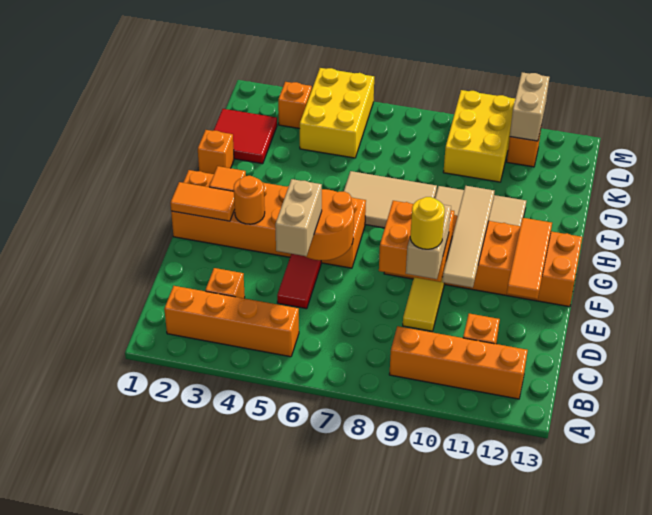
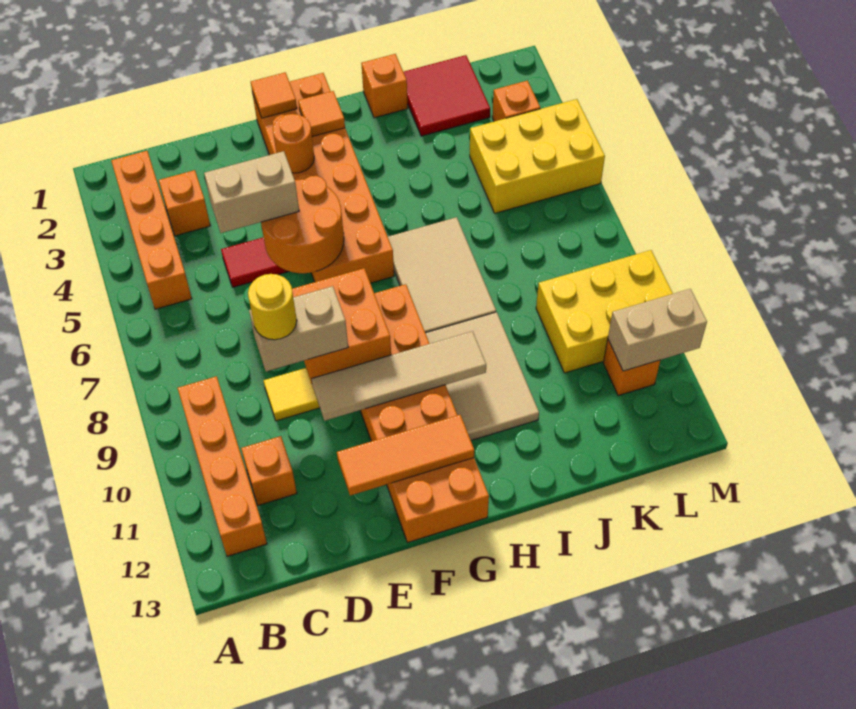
orange 1x2 tile [170,182,235,221] -> orange 1x1 tile [251,72,297,118]

